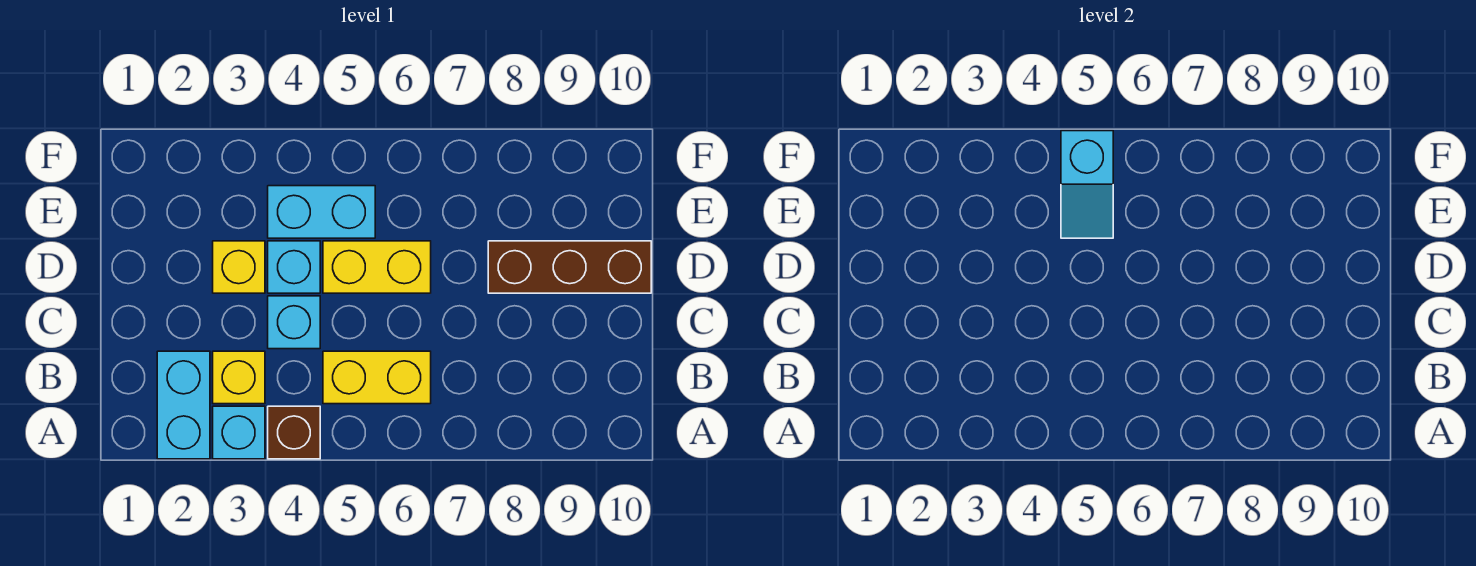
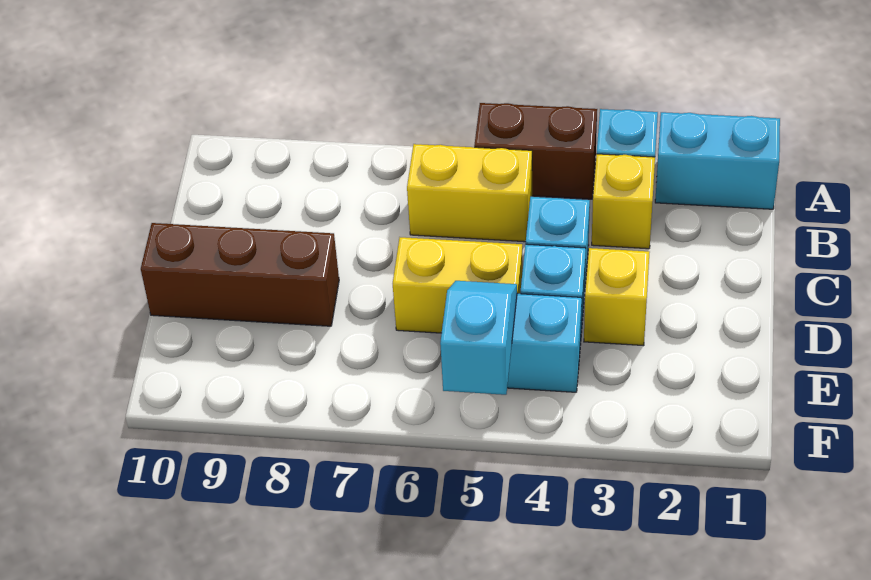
cyan 1x2 brick [157,351,210,459] -> cyan 1x2 brick turned to [655,112,780,209]
brown 1x1 brick [268,406,320,459] -> brown 1x2 brick [474,103,597,199]

